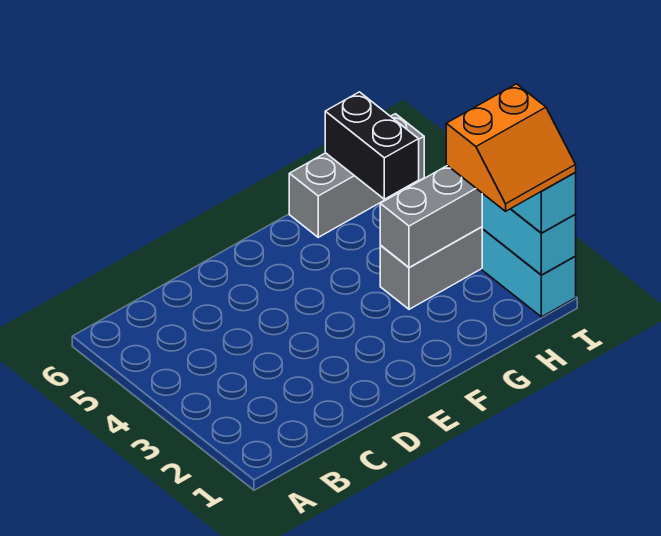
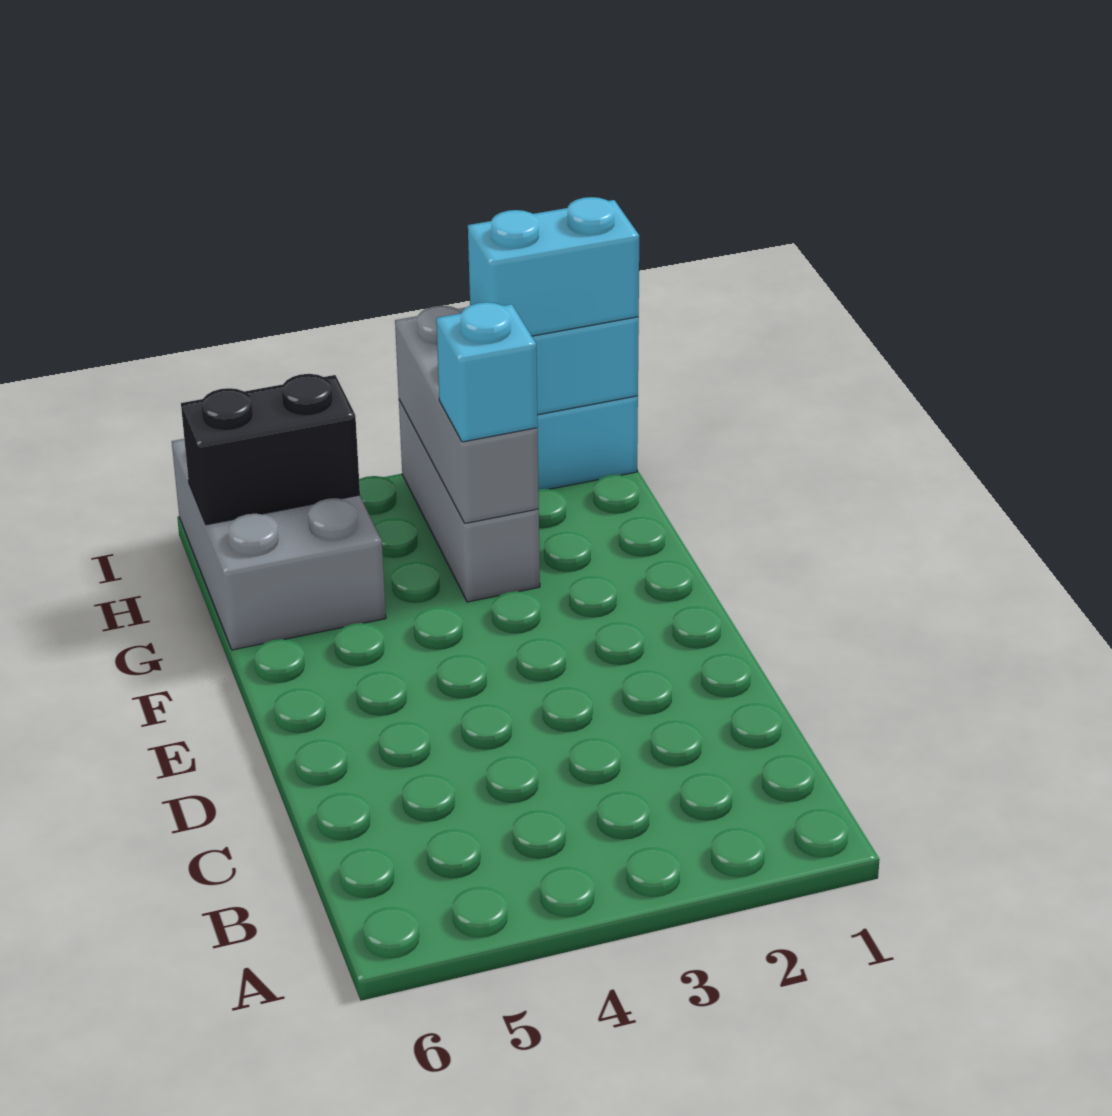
none -> cyan 1x1 brick [436,302,538,442]
grey 1x3 brick [289,114,424,237] -> grey 2x3 brick [172,439,386,650]
orange 2x2 slope [446,84,576,211] -> none

